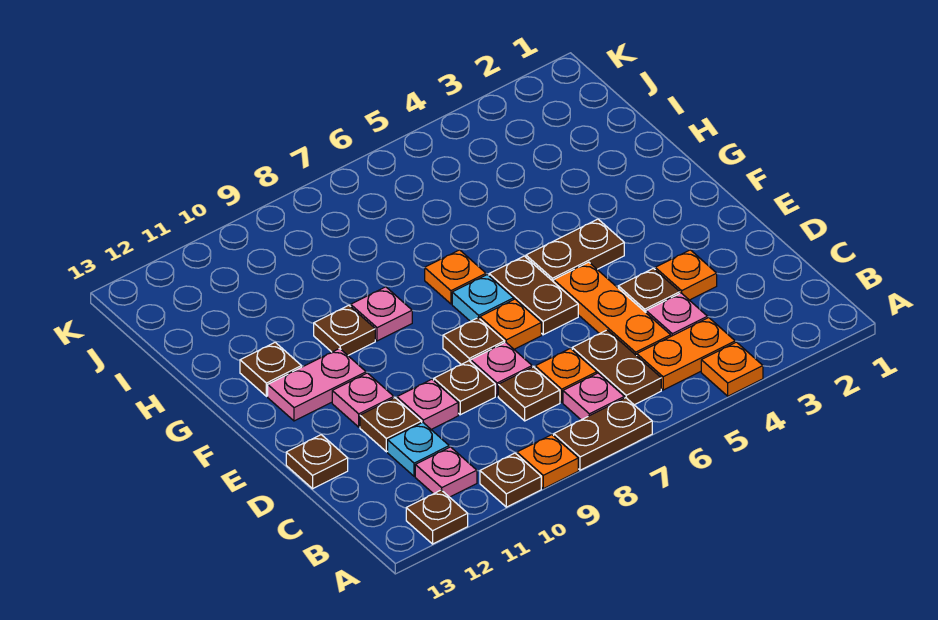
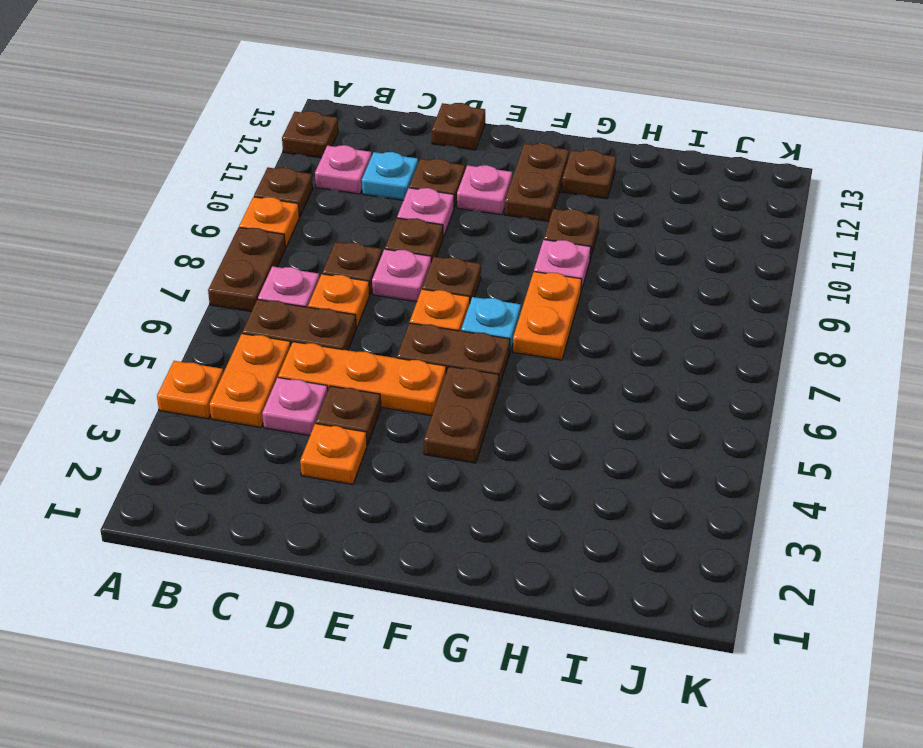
pink 1x2 plate [268,348,366,421] -> brown 1x2 plate [505,143,569,222]
orange 1x1 plate [425,250,486,304] -> orange 1x2 plate [513,272,582,360]

